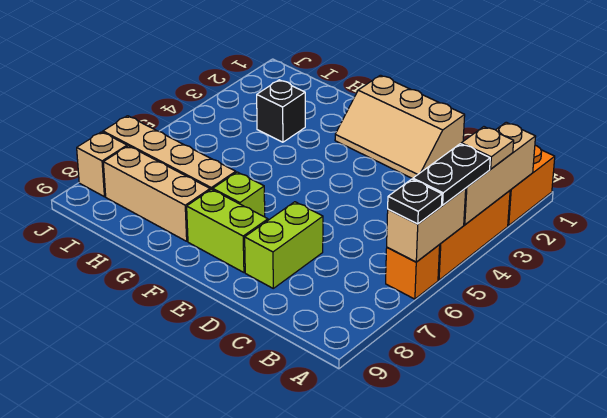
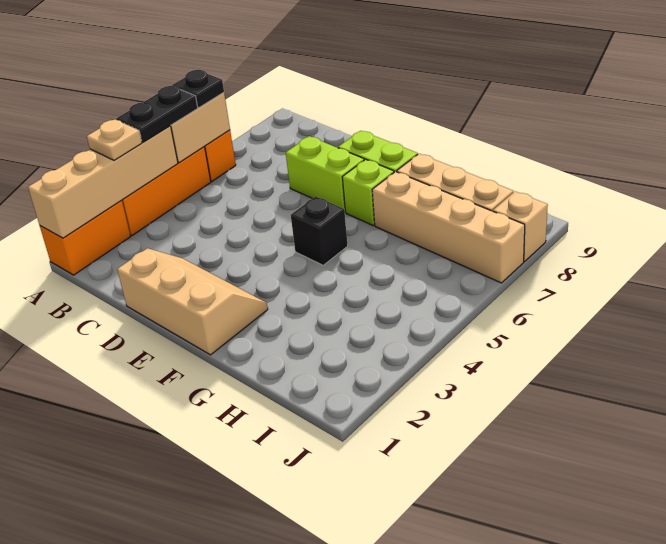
tan 1x3 brick [464,122,536,225] -> tan 1x4 brick [28,126,178,238]
lime 1x2 brick [245,202,323,288] -> lime 1x2 brick turned to [286,136,364,211]
black 1x1 brick [257,80,305,142] -> black 1x1 brick moved to [291,196,348,265]

